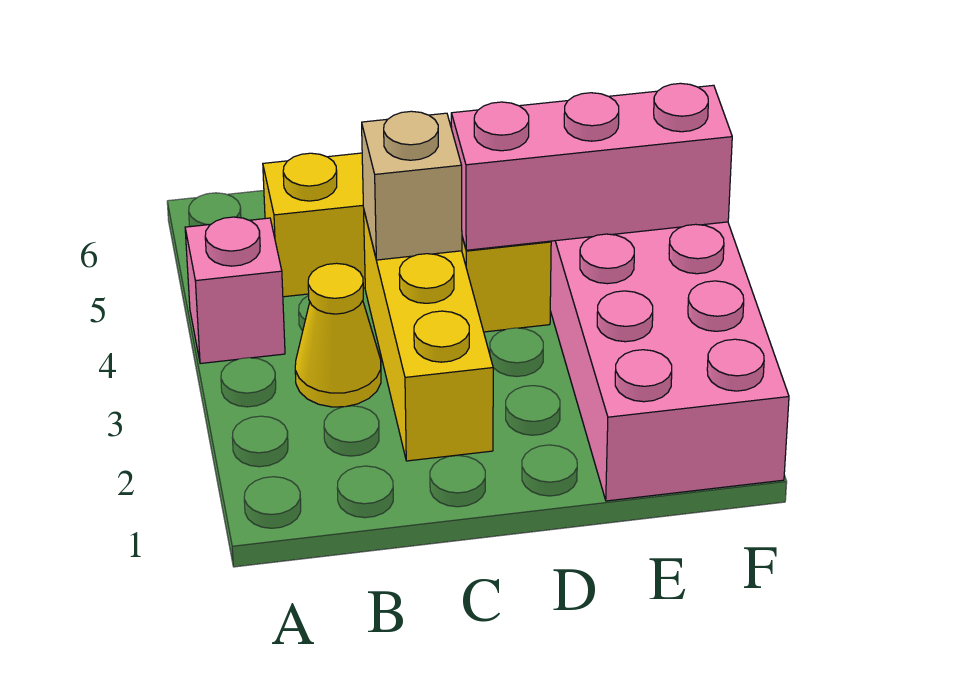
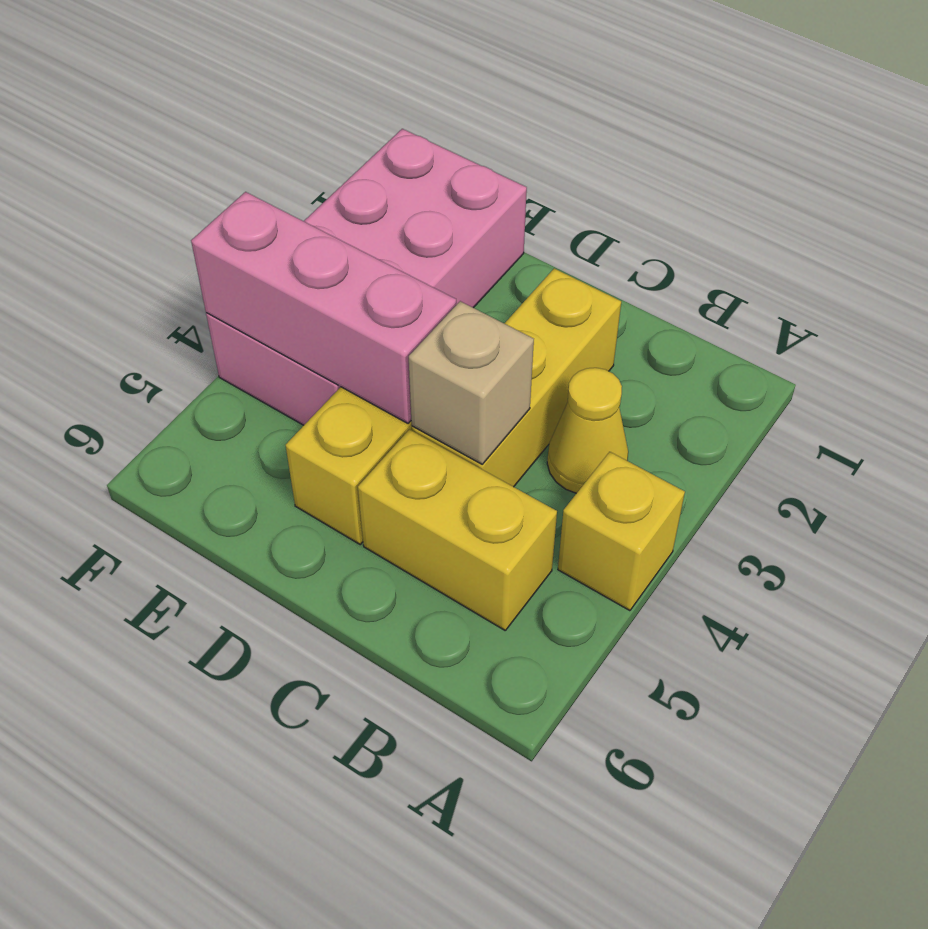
pink 1x1 brick [185,217,285,364] -> yellow 1x1 brick [558,452,685,611]

